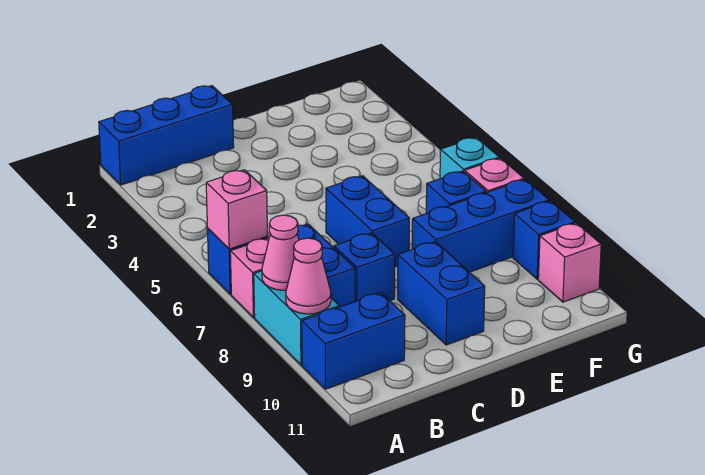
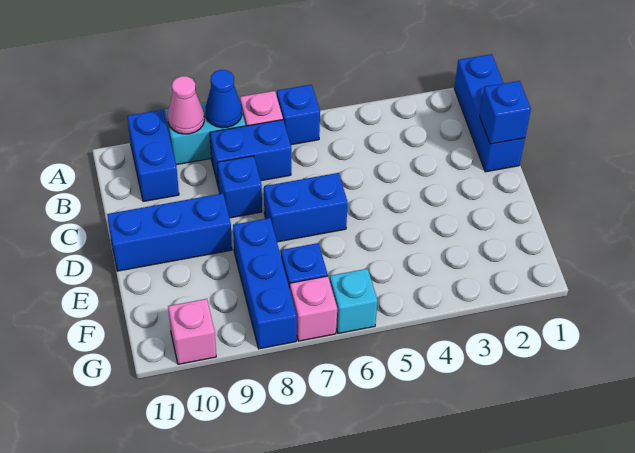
pink 1x1 brick [206,170,267,249] -> none
pink 1x1 cone [262,215,299,290] -> blue 1x1 cone [206,70,242,128]
blue 1x2 brick [398,242,485,345] -> blue 1x3 brick [107,193,232,271]
blue 1x1 brick [513,201,575,279] -> blue 1x1 brick moved to [480,81,531,144]

